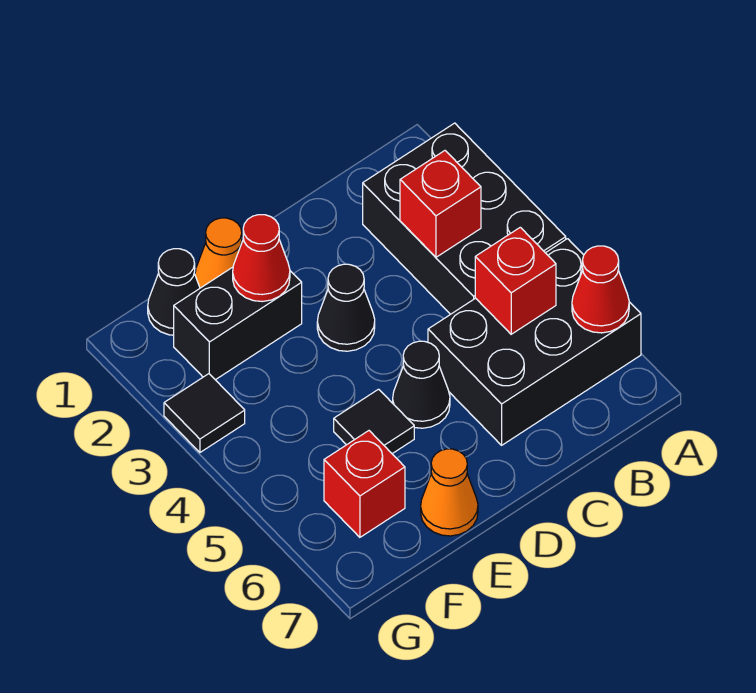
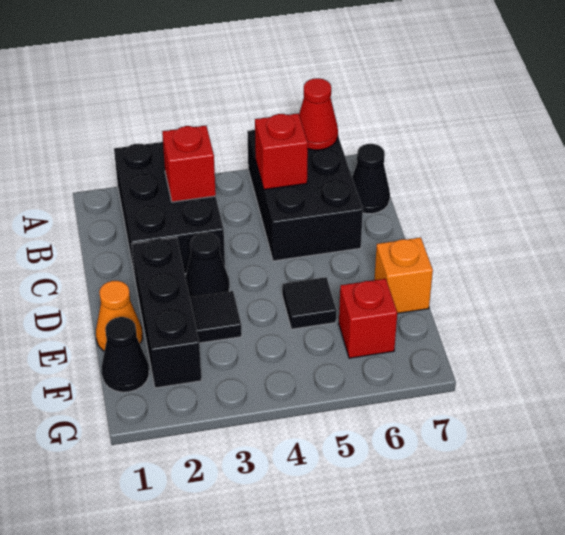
black 2x3 brick [363,123,566,314] -> black 2x3 brick turned to [114,142,225,277]
black 1x1 cone [393,341,450,428] -> black 1x1 cone moved to [352,144,390,214]
black 1x2 brick [174,267,302,380] -> black 1x3 brick [132,237,202,388]
red 1x1 cone [233,215,290,302] -> none
orange 1x1 cone [421,449,478,536] -> orange 1x1 brick [374,237,433,313]
black 1x1 tile [164,374,245,452] -> black 1x1 tile moved to [190,291,242,343]

